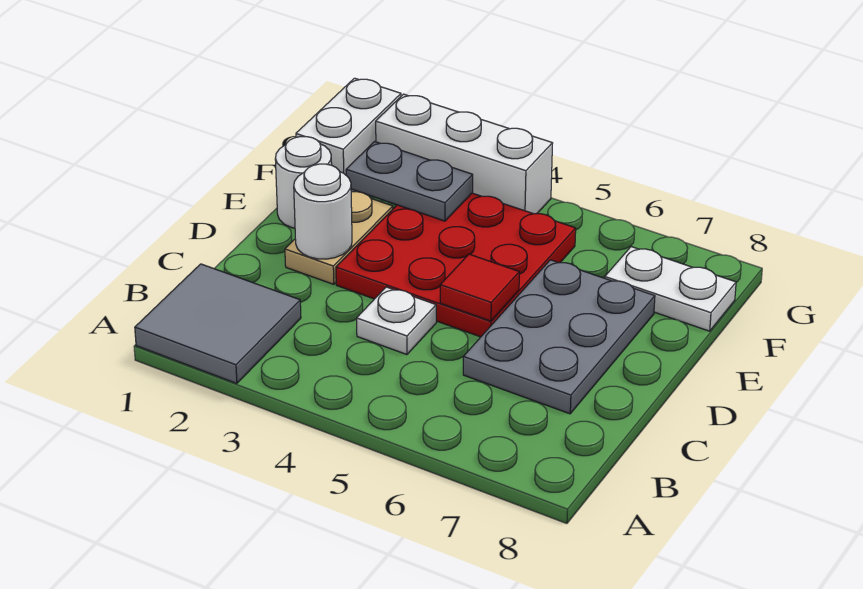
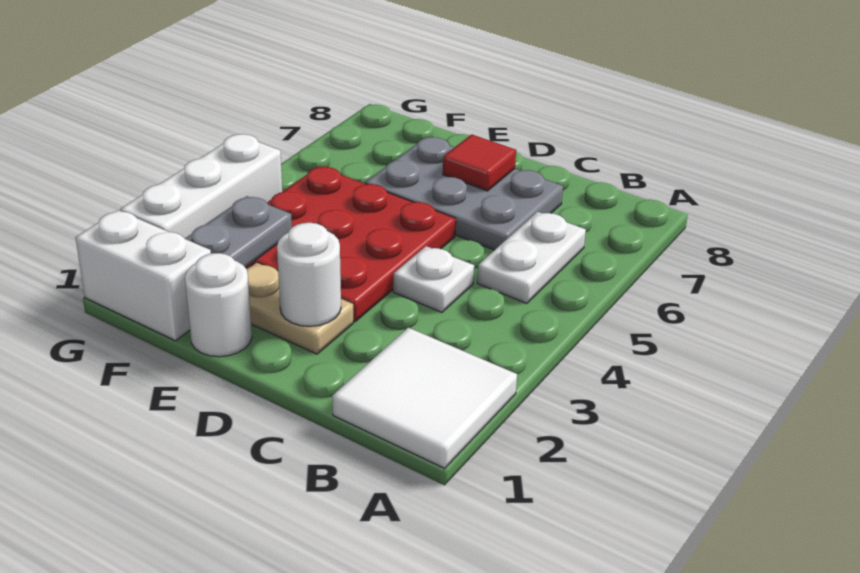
grey 2x2 tile [135,264,301,383] -> white 2x2 tile [332,328,517,468]
red 1x1 tile [440,254,519,321] -> red 1x1 tile moved to [443,134,516,191]
white 1x2 plate [605,247,736,331] -> white 1x2 plate moved to [477,212,586,303]

